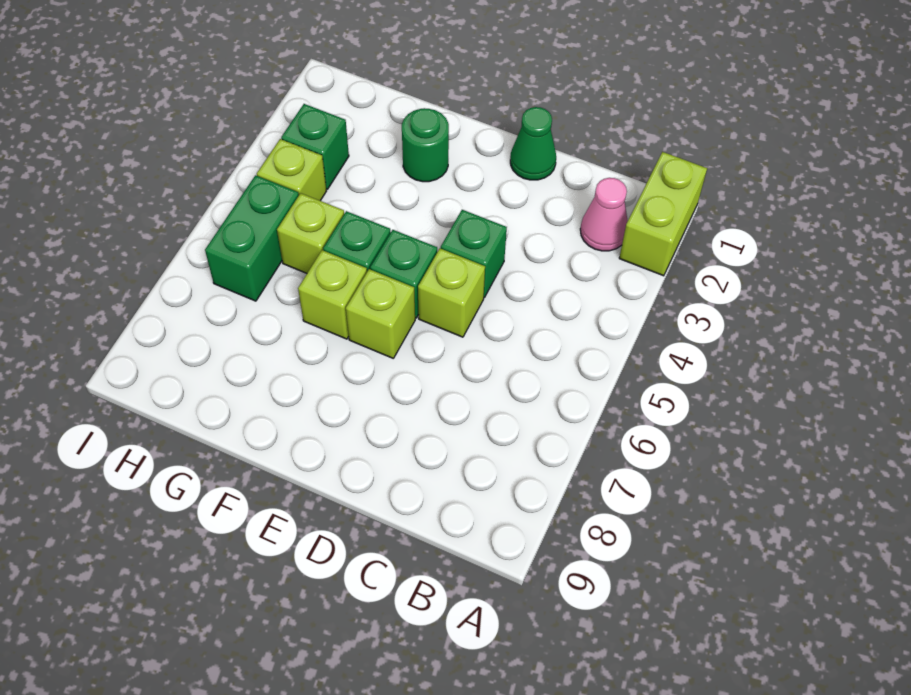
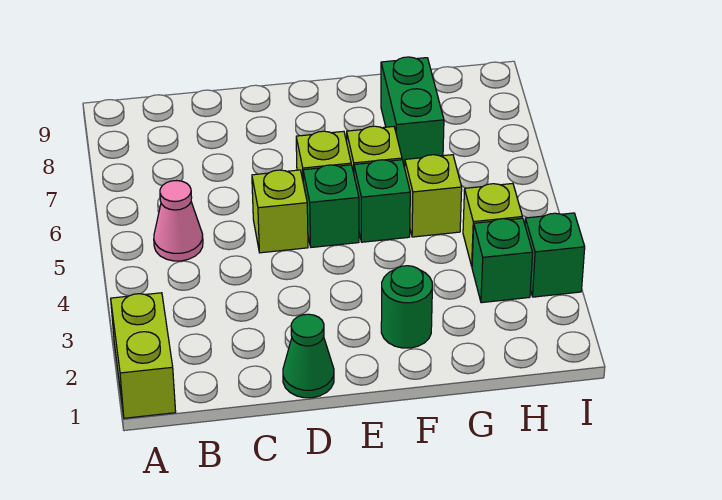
pink 1x1 cone [580,178,628,251] -> pink 1x1 cone moved to [154,181,203,261]
green 1x1 brick [441,210,507,298] -> green 1x1 brick moved to [525,213,585,297]
green 1x2 brick [205,175,299,301] -> green 1x2 brick moved to [381,57,444,168]

